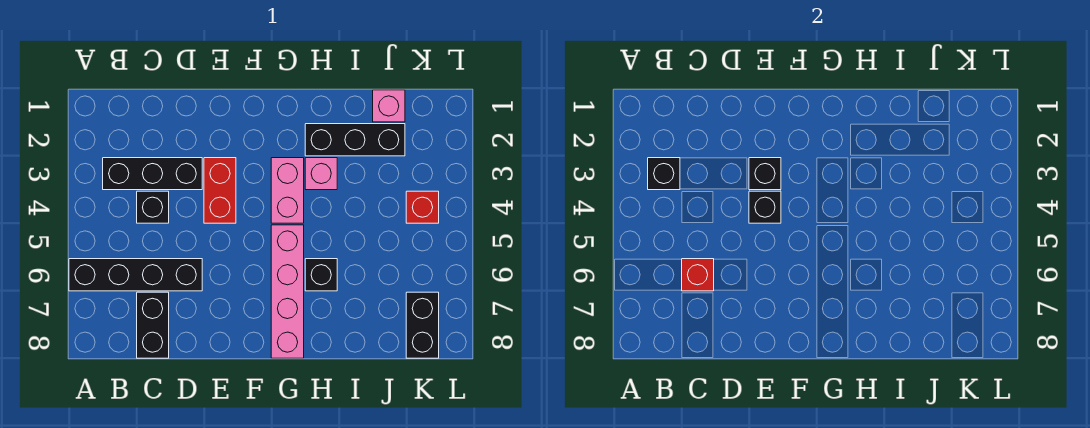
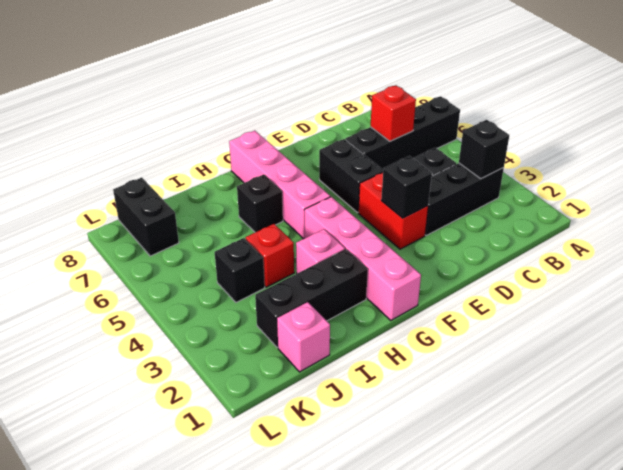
black 1x2 brick [137,292,169,358] -> black 1x2 brick moved to [319,139,383,213]
black 1x1 brick [749,191,781,223] -> black 1x1 brick moved to [215,238,265,302]
pink 1x2 brick [271,158,304,223] -> pink 1x4 brick [305,197,421,320]
red 1x1 brick [406,191,439,223] -> red 1x1 brick moved to [245,224,294,287]

